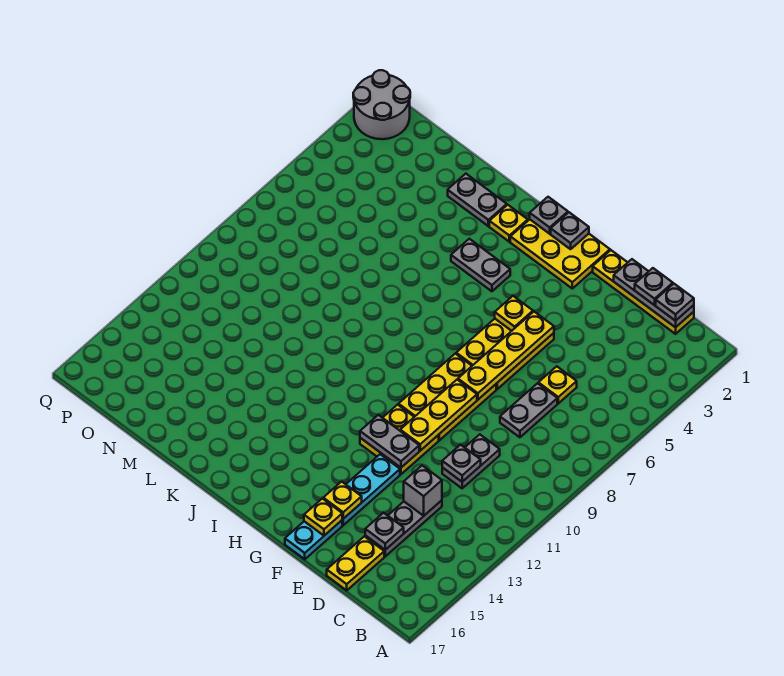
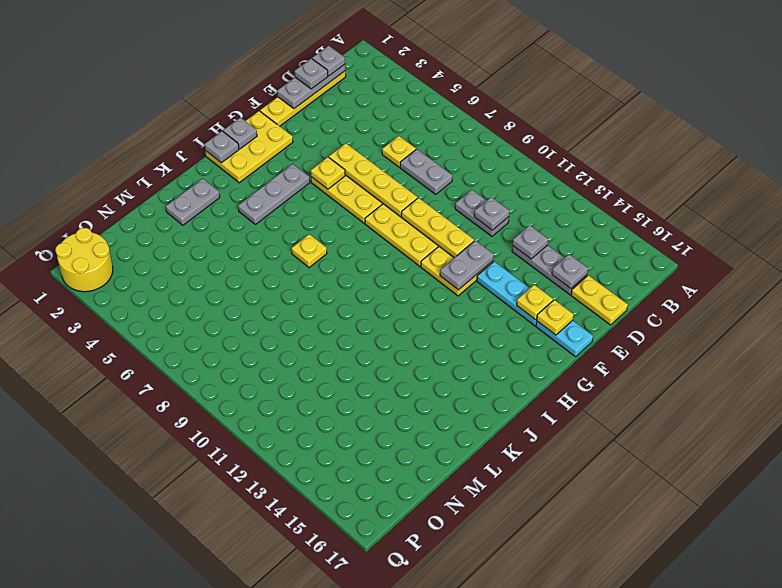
grey 1x1 brick [404,466,442,516] -> grey 1x1 plate [513,225,548,259]
grey 1x2 plate [451,239,510,291] -> grey 1x3 plate [238,164,310,225]
yellow 1x1 plate [489,205,528,242] -> yellow 1x1 plate moved to [291,234,327,268]
grey 2x2 round brick [353,70,410,139] -> yellow 2x2 round brick [55,228,113,292]

